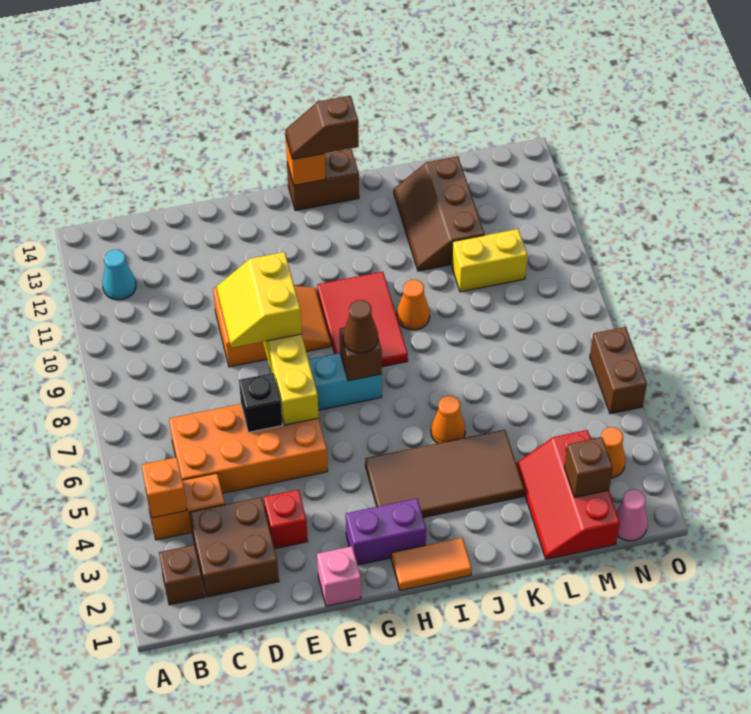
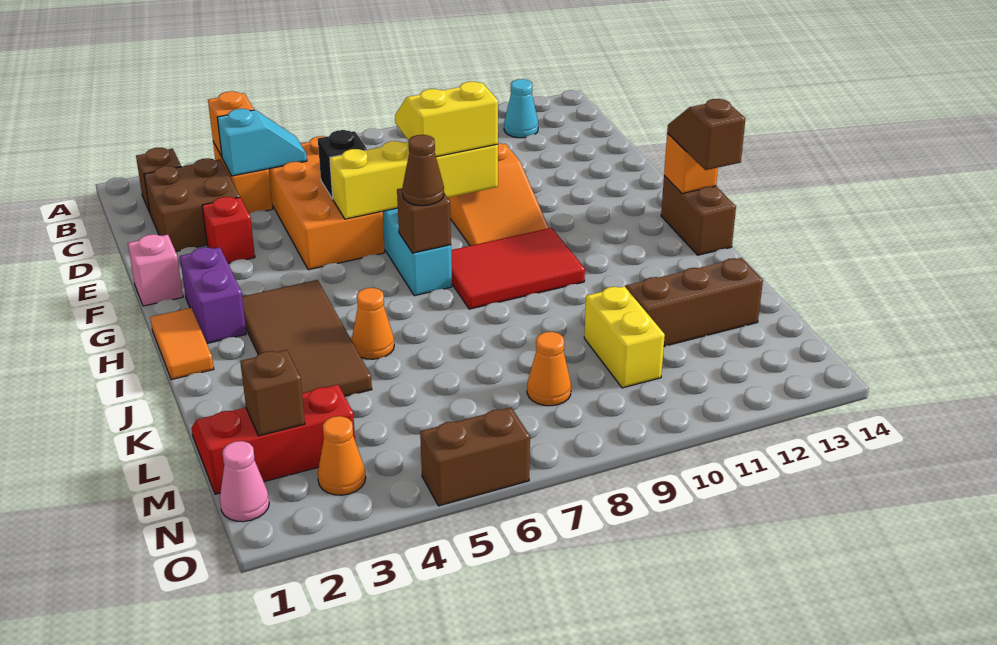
none -> cyan 1x2 slope [217,109,307,176]
orange 1x1 cone [396,280,430,330] -> orange 1x1 cone moved to [527,332,571,406]

